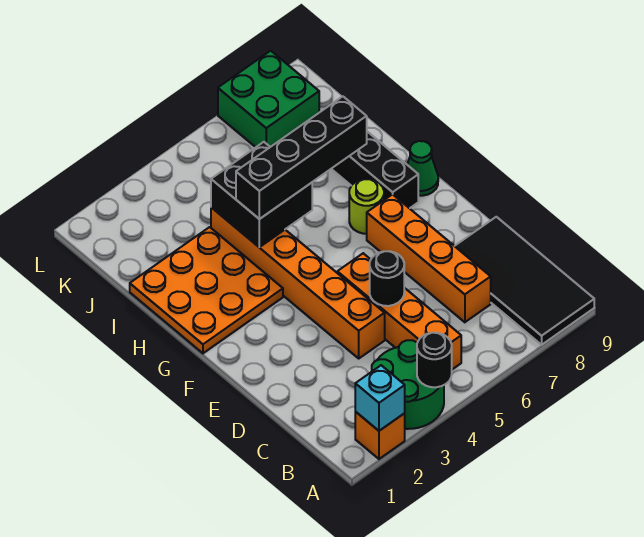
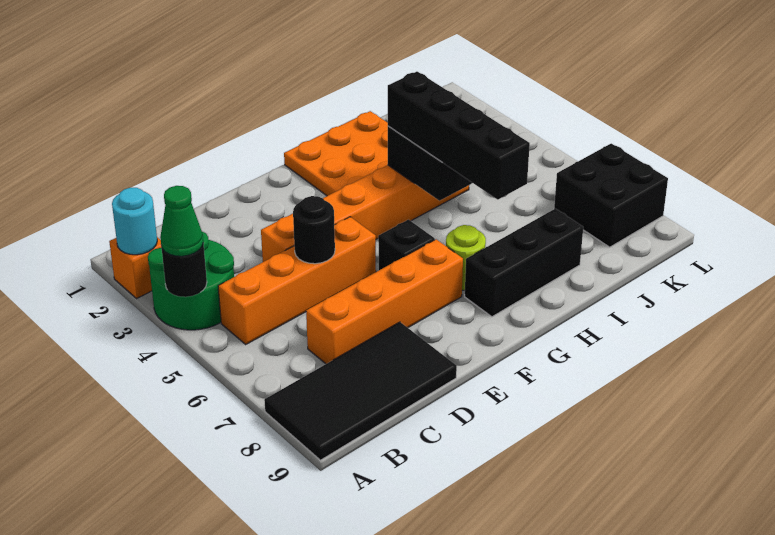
cyan 1x1 brick [355,365,405,431] -> cyan 1x1 round brick [112,188,157,255]
none -> black 1x1 brick [378,220,435,270]
green 1x1 cone [407,141,438,196] -> green 1x1 cone moved to [160,186,203,256]
green 2x2 brick [218,51,319,147] -> black 2x2 brick [554,144,668,247]

